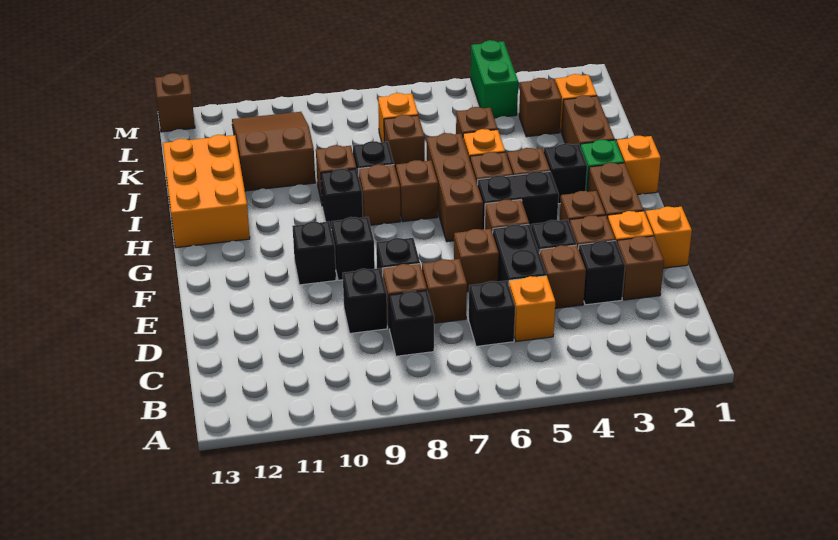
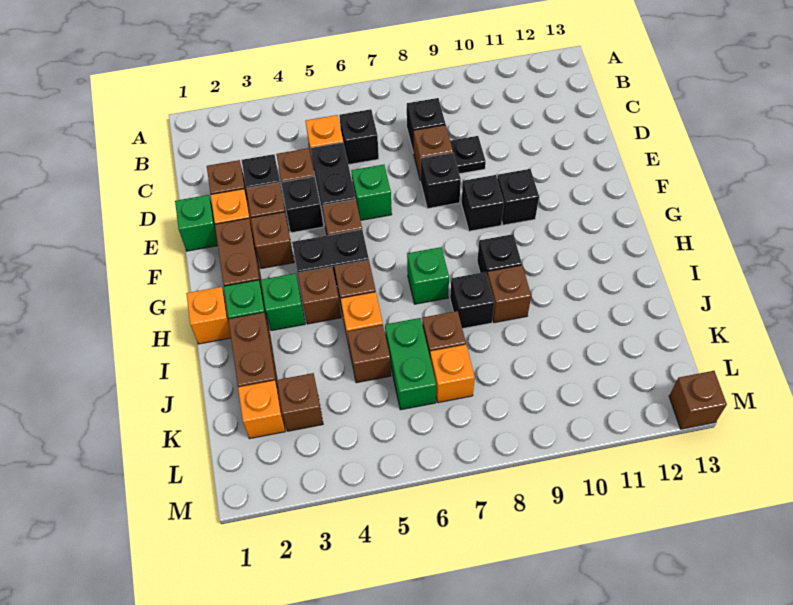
brown 1x1 brick [422,259,467,323] -> none
black 1x1 brick [343,268,387,333] -> black 1x1 plate [450,136,486,174]
orange 1x1 brick [645,207,692,268] -> green 1x1 brick [175,195,218,251]
brown 1x1 brick [454,229,499,292] -> green 1x1 brick [351,165,392,220]
brown 1x3 brick [427,133,483,242] -> none
black 1x1 brick [544,144,587,204] -> green 1x1 brick [261,273,305,331]
brown 1x1 brick [396,160,438,222] -> green 1x1 brick [407,247,449,304]
brown 1x1 brick [358,164,400,225] -> none
orange 2x3 brick [163,135,250,248] -> none
brown 2x3 slope [232,112,315,191] -> none
green 1x2 brick [471,40,518,118] -> green 1x2 brick moved to [385,318,436,410]

